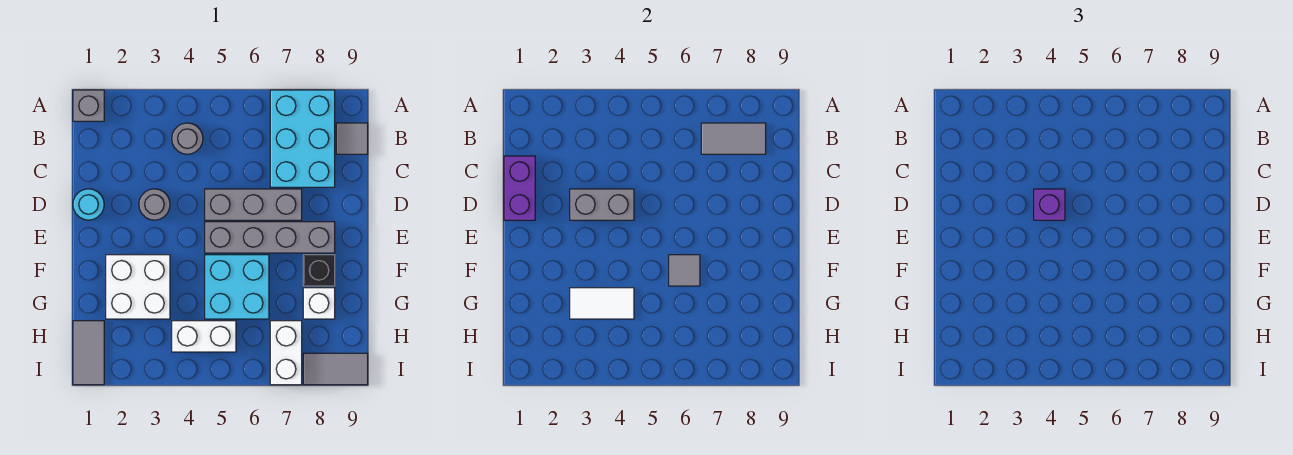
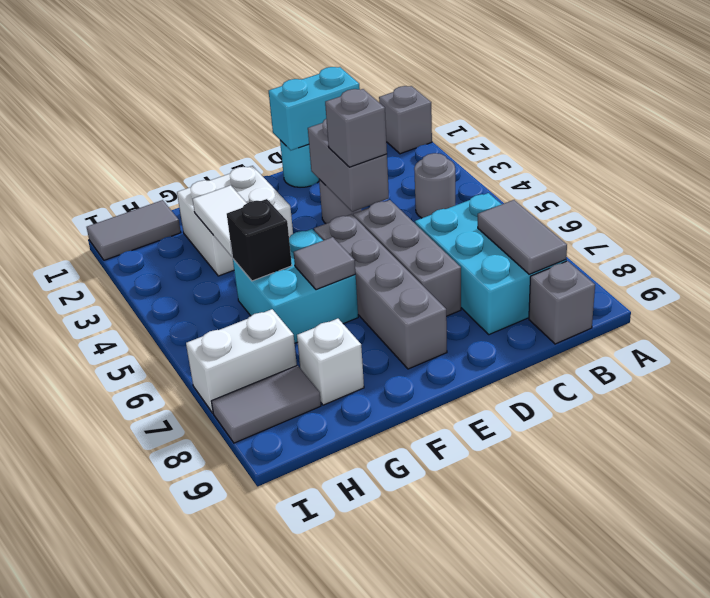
cyan 2x3 brick [270,90,335,187] -> cyan 2x3 brick turned to [415,193,566,335]
grey 1x1 tile [336,123,368,154] -> grey 1x1 brick [529,261,595,344]
purple 1x2 brick [504,156,535,220] -> cyan 1x2 brick [269,67,360,150]
purple 1x1 brick [1034,189,1065,220] -> grey 1x1 brick [325,89,387,167]
black 1x1 brick [303,255,335,286] -> black 1x1 brick moved to [227,199,292,281]
white 1x2 brick [172,321,236,352] -> none
grey 1x2 tile [303,353,368,385] -> grey 1x2 tile turned to [211,365,321,443]

